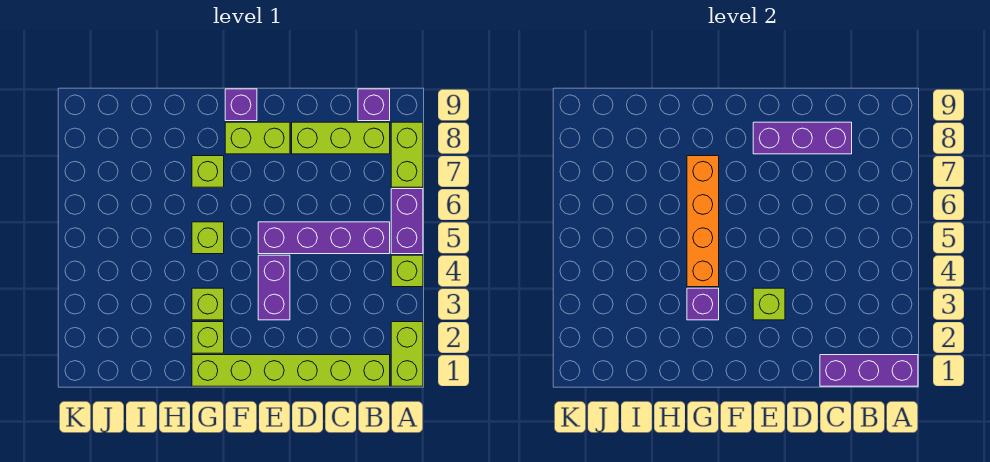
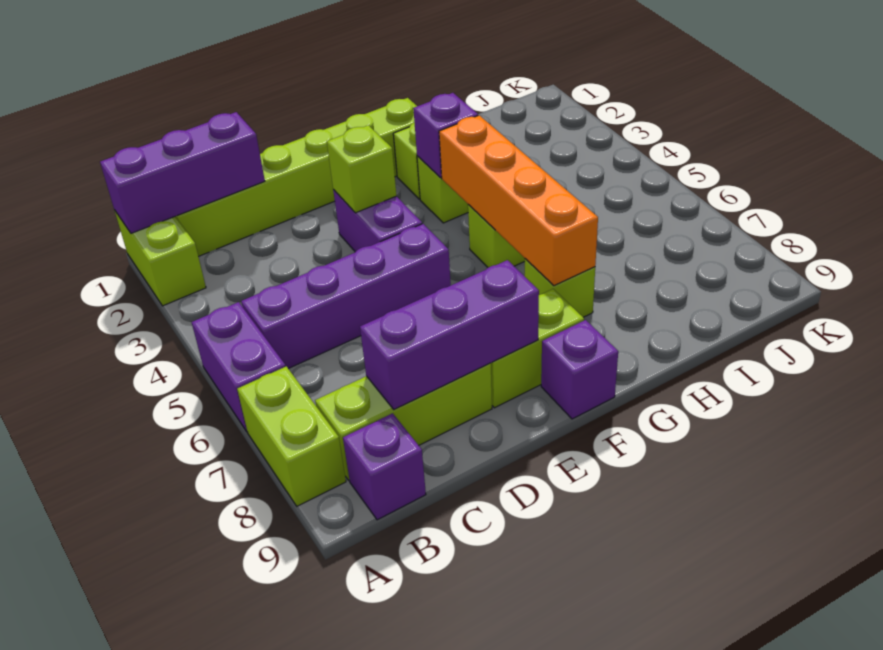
lime 1x1 brick [391,255,423,287] -> none

